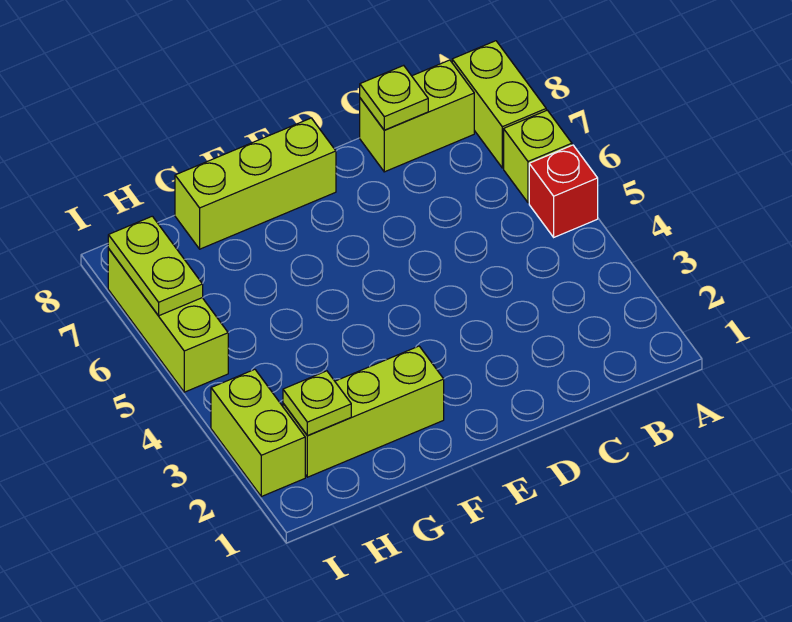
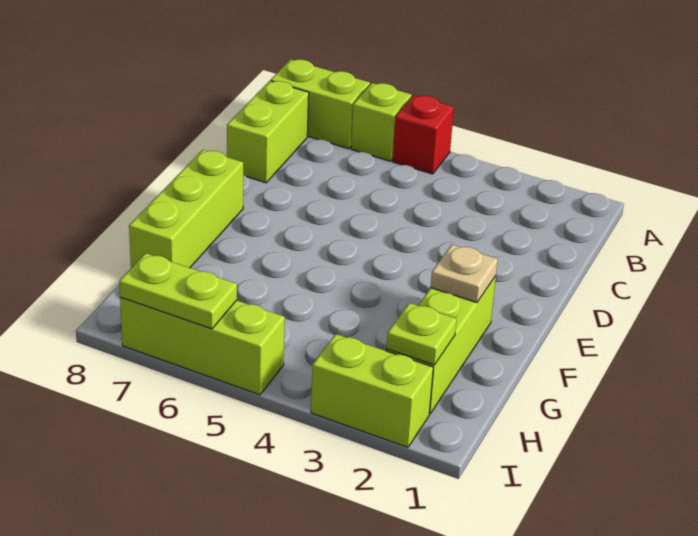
lime 1x1 plate [360,65,428,130] -> none
none -> tan 1x1 plate [431,245,498,303]

